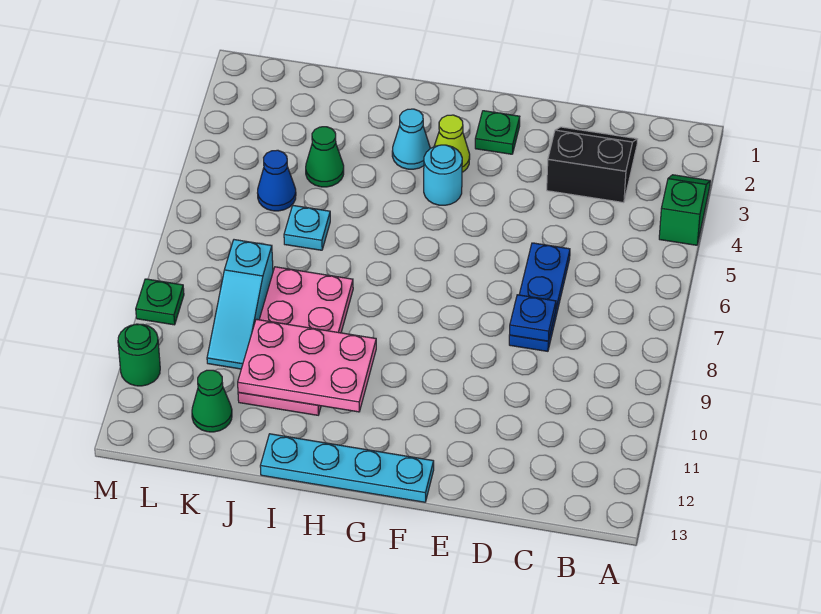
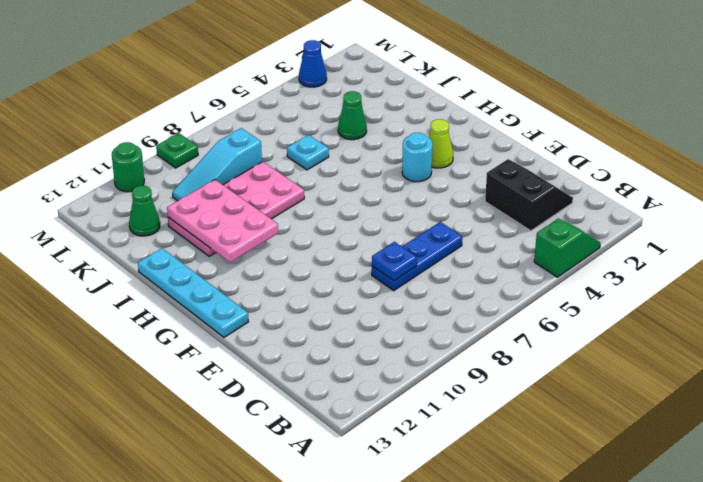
green 1x1 plate [475,111,520,154] -> none
cyan 1x1 cone [392,109,430,169] -> none
blue 1x1 cone [258,150,296,211] -> blue 1x1 cone moved to [299,40,327,87]

